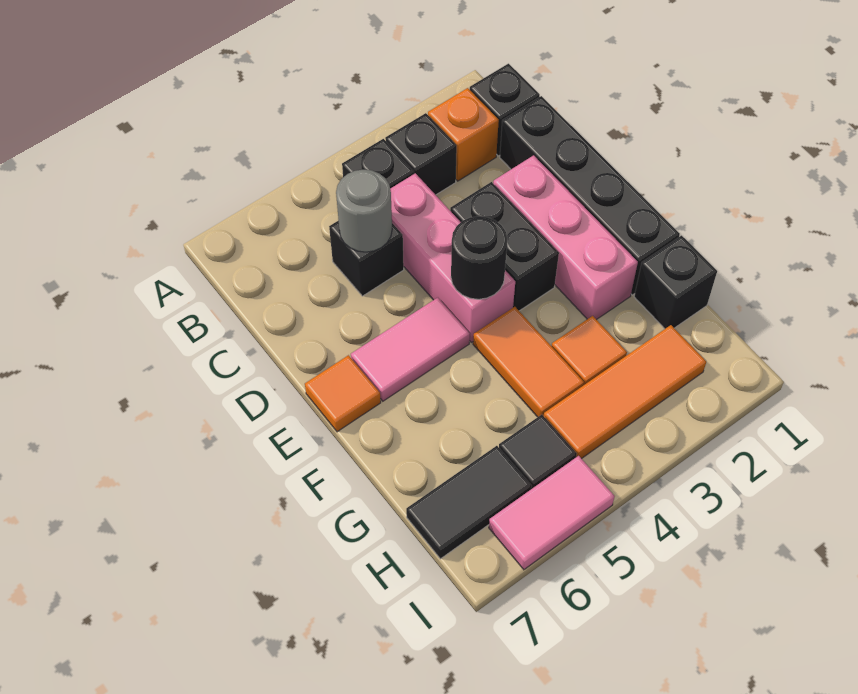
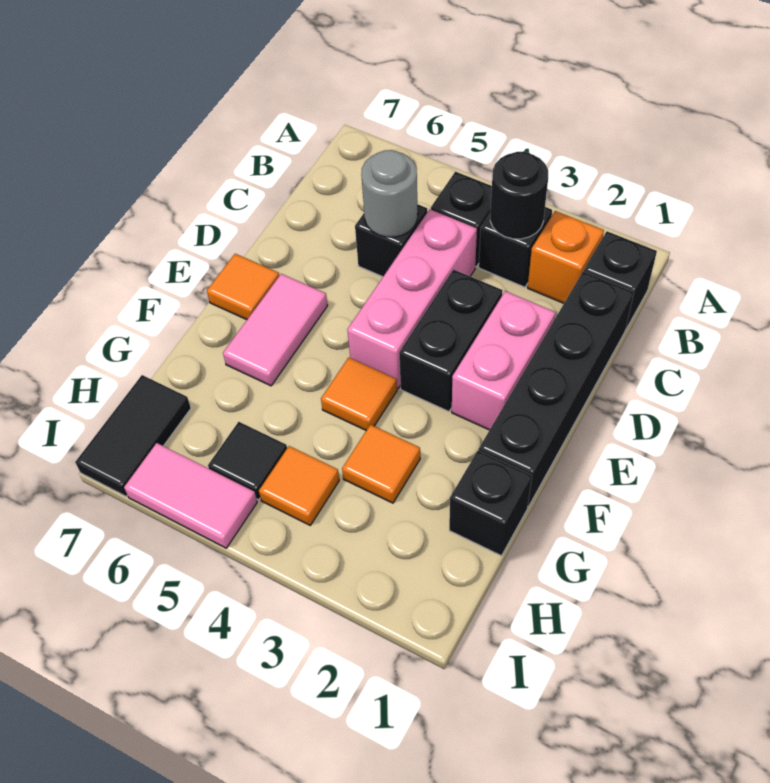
pink 1x3 brick [493,155,638,320] -> pink 1x2 brick [452,291,556,430]
black 1x1 round brick [451,216,507,299] -> black 1x1 round brick moved to [490,152,548,239]
pink 1x2 tile [351,298,470,401] -> pink 1x2 tile turned to [223,274,328,386]
orange 1x2 tile [473,307,584,417] -> orange 1x1 tile [321,358,397,430]
orange 1x3 tile [544,325,706,459] -> orange 1x1 tile [259,446,339,525]
black 1x2 tile [406,446,532,559] -> black 1x2 tile turned to [75,375,191,496]

